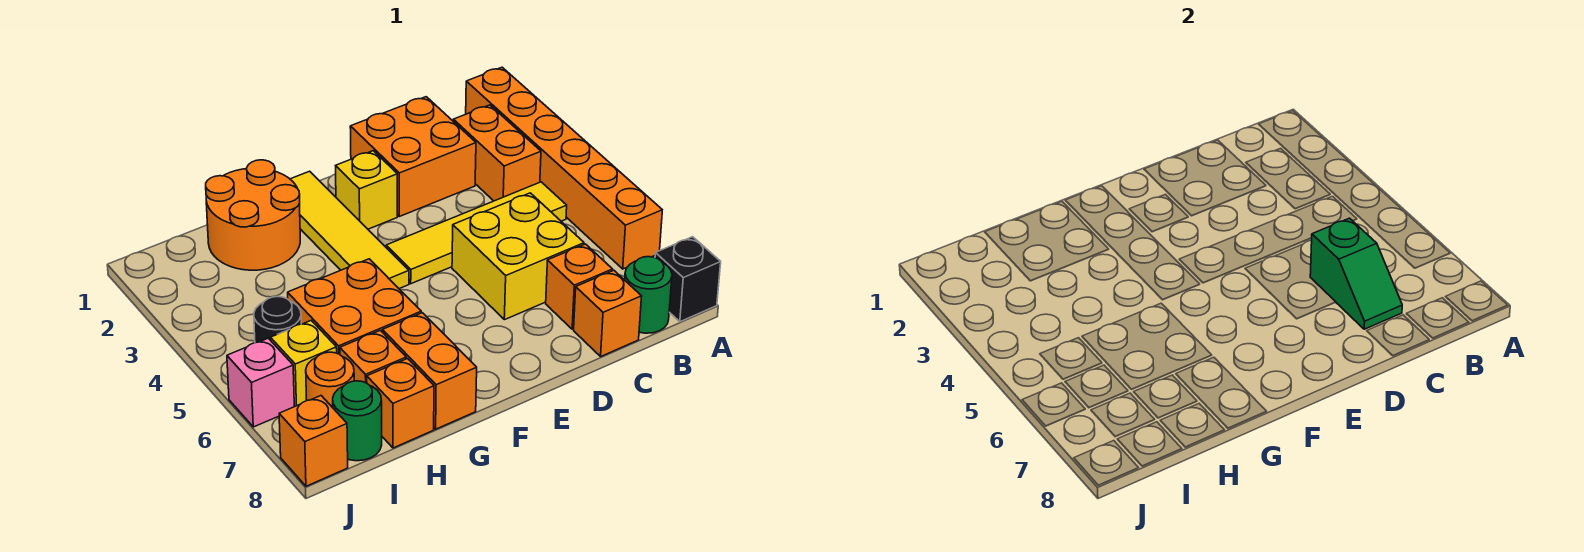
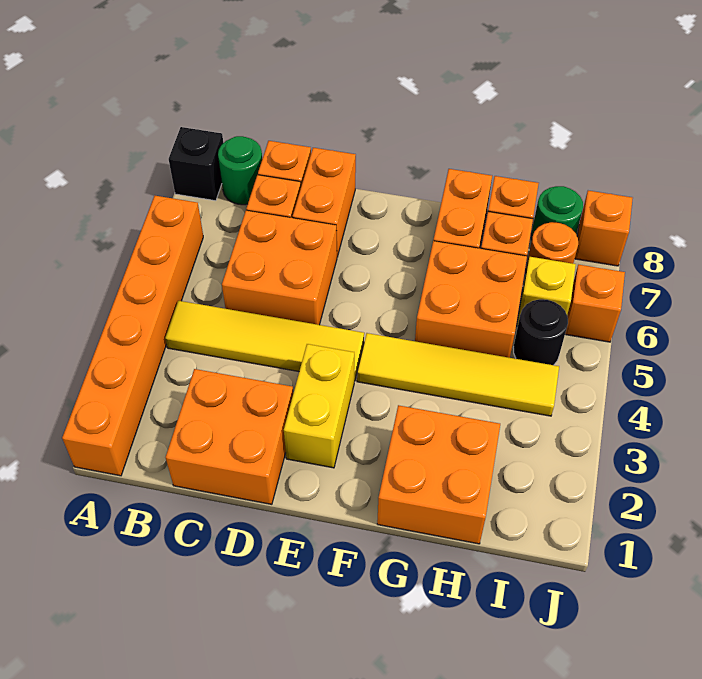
orange 1x2 brick [453,105,541,201] -> orange 1x2 brick moved to [293,148,356,257]
yellow 2x2 brick [452,193,584,320] -> orange 2x2 brick [222,210,337,325]
green 1x2 slope [1310,218,1402,329] -> none
yellow 1x1 brick [336,151,397,229] -> yellow 1x2 brick [284,344,354,468]
yellow 1x4 tile [290,171,409,289] -> yellow 1x4 tile turned to [357,333,559,416]
orange 2x2 round brick [206,160,300,270] -> orange 2x2 brick [377,405,500,544]
pink 1x1 brick [227,338,294,427] -> orange 1x1 brick [565,265,625,342]

